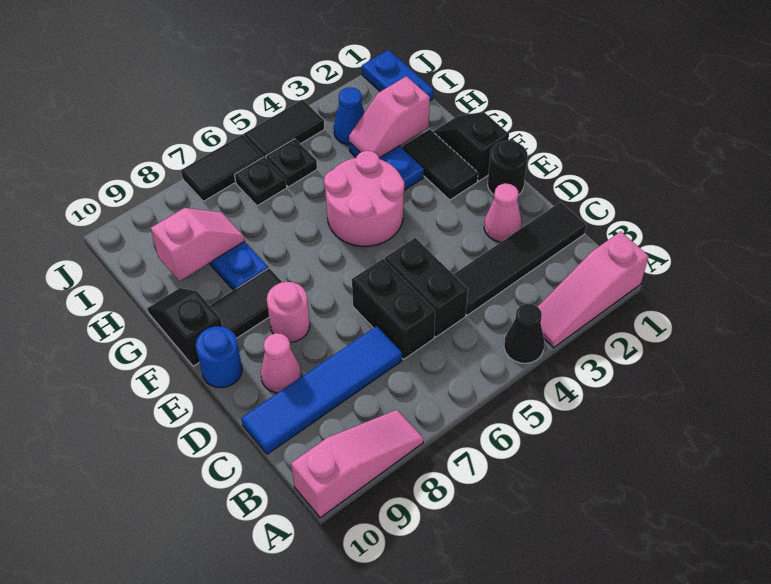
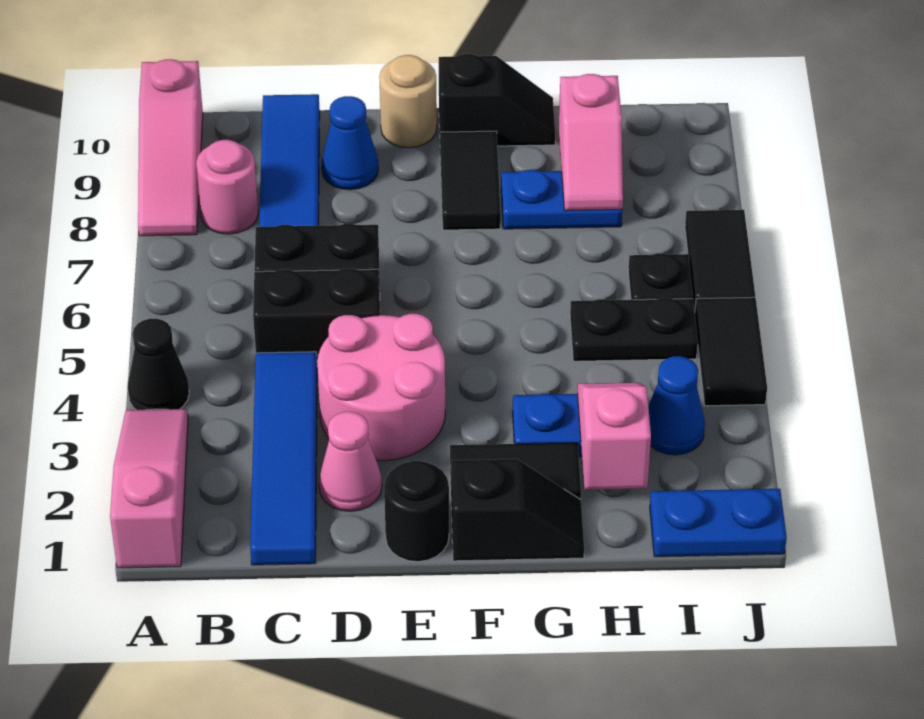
black 1x4 tile [453,202,586,315] -> blue 1x4 tile [250,352,317,565]
pink 1x1 cone [260,333,301,393] -> blue 1x1 cone [322,96,379,190]
pink 1x1 round brick [267,282,310,342] -> pink 1x1 round brick moved to [196,140,258,234]
blue 1x1 round brick [196,326,242,388] -> tan 1x1 round brick [380,55,437,148]
pink 2x2 round brick [324,151,404,246] -> pink 2x2 round brick moved to [317,314,445,461]
black 1x1 plate [266,139,317,187] -> black 1x2 plate [570,298,698,361]

